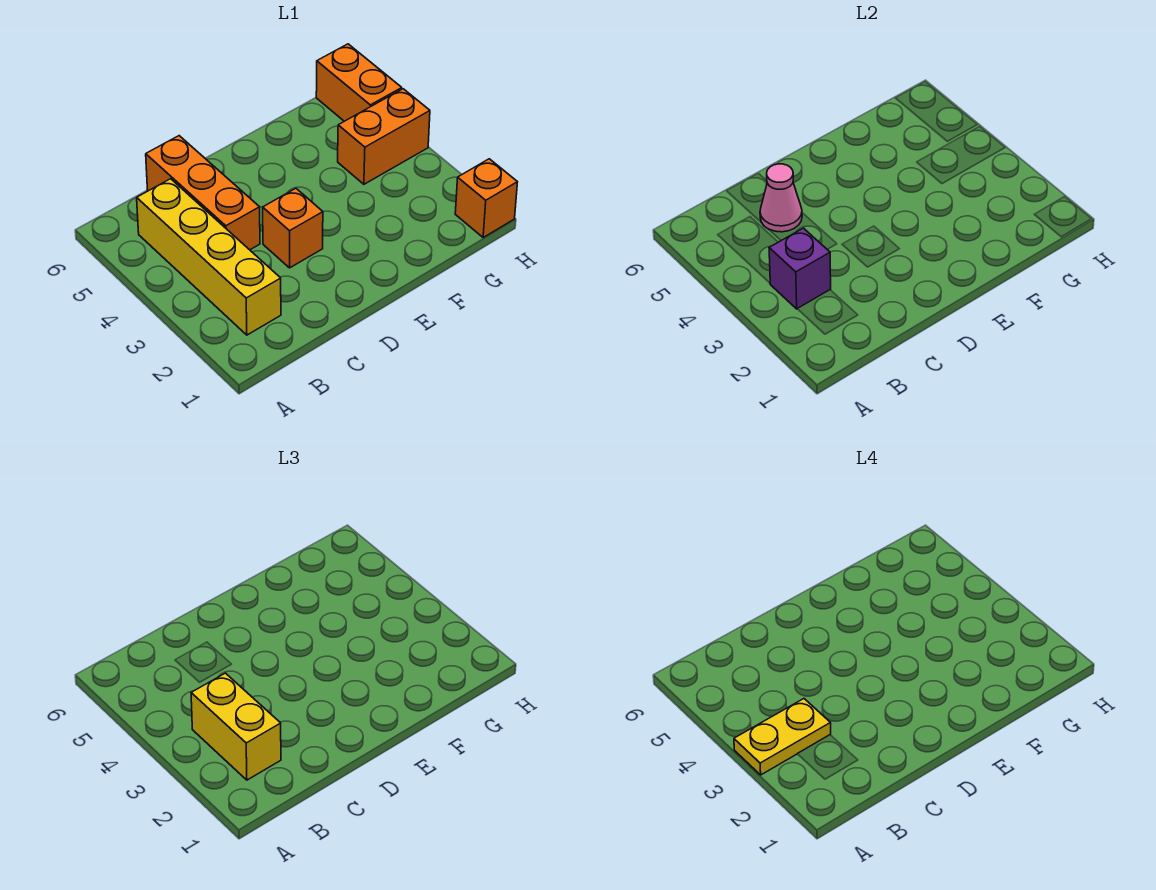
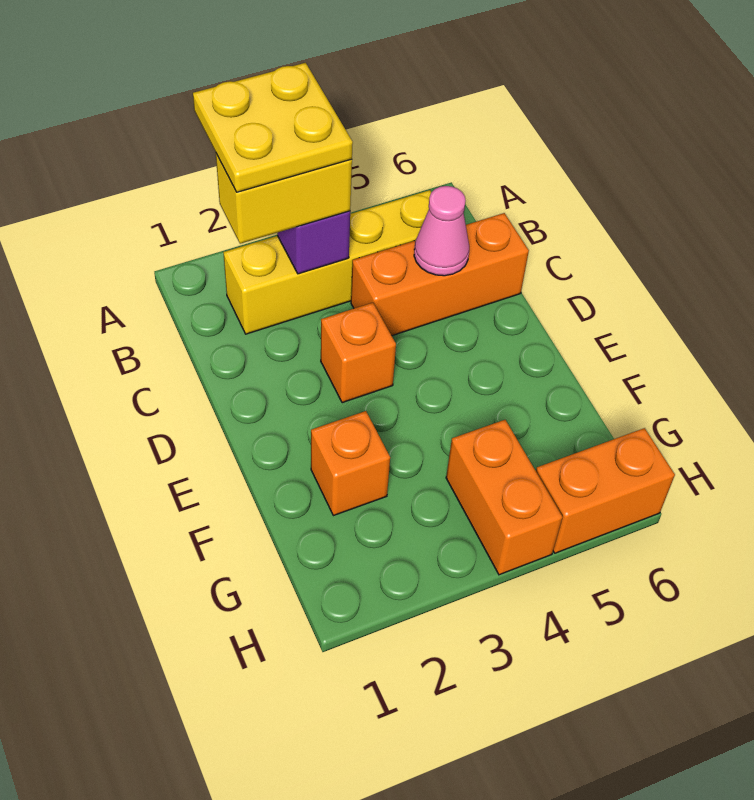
yellow 1x2 plate [734,699,831,775] -> yellow 2x2 plate [193,63,353,192]
orange 1x1 brick [455,159,517,237] -> orange 1x1 brick moved to [311,411,390,516]

